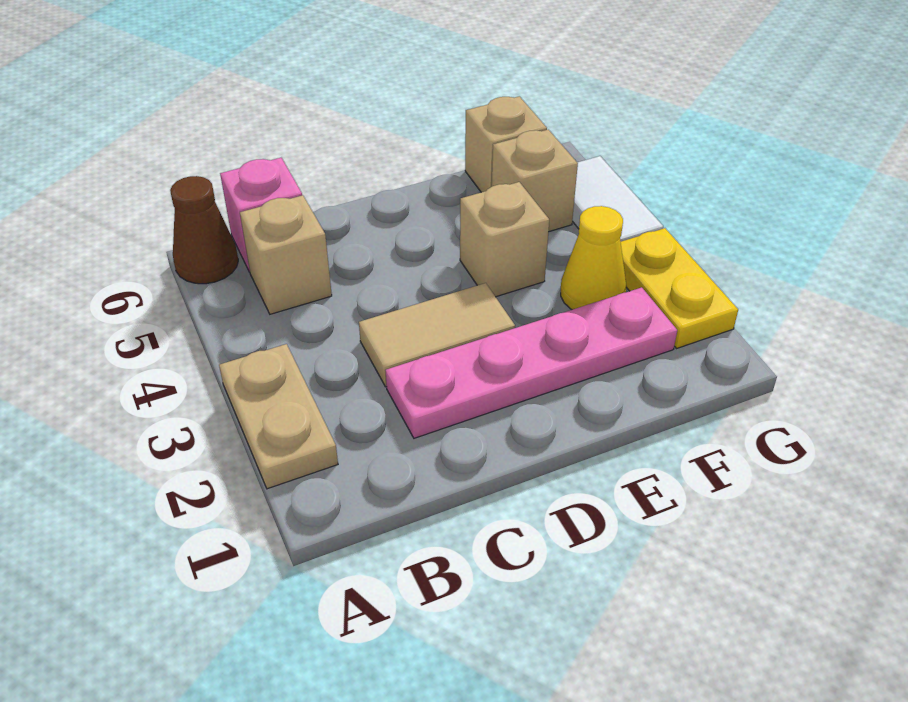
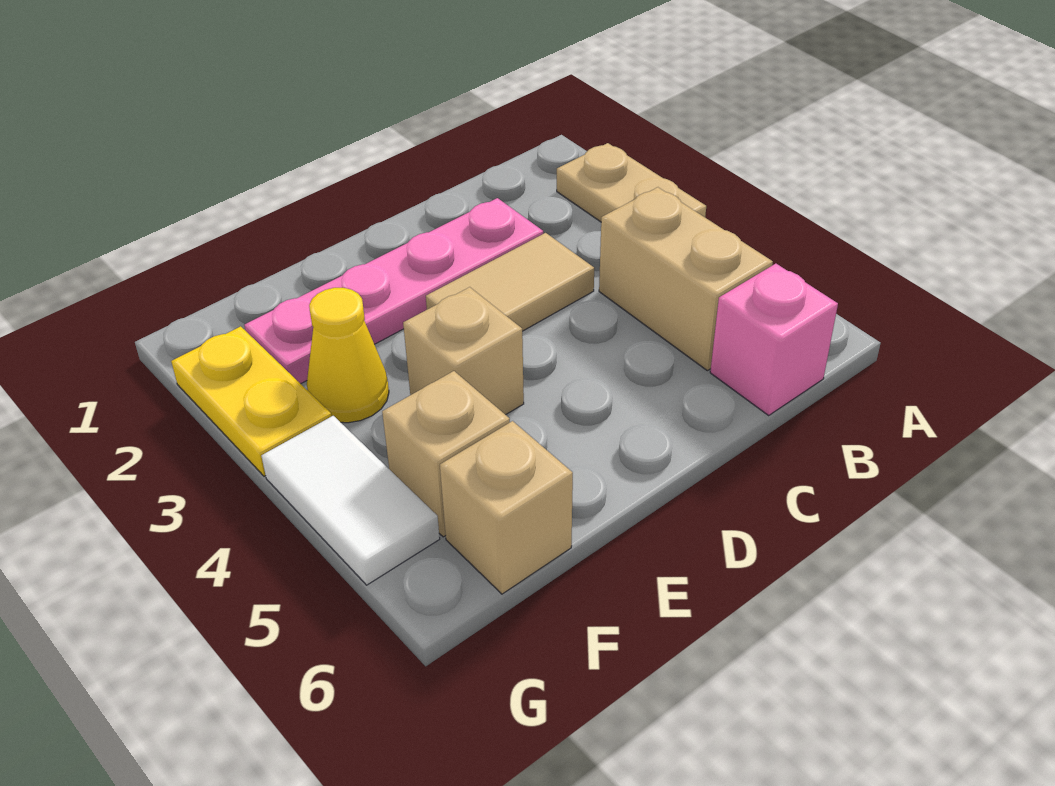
brown 1x1 cone [170,176,238,284] -> none
tan 1x1 brick [240,195,332,314] -> tan 1x2 brick [599,187,773,371]

